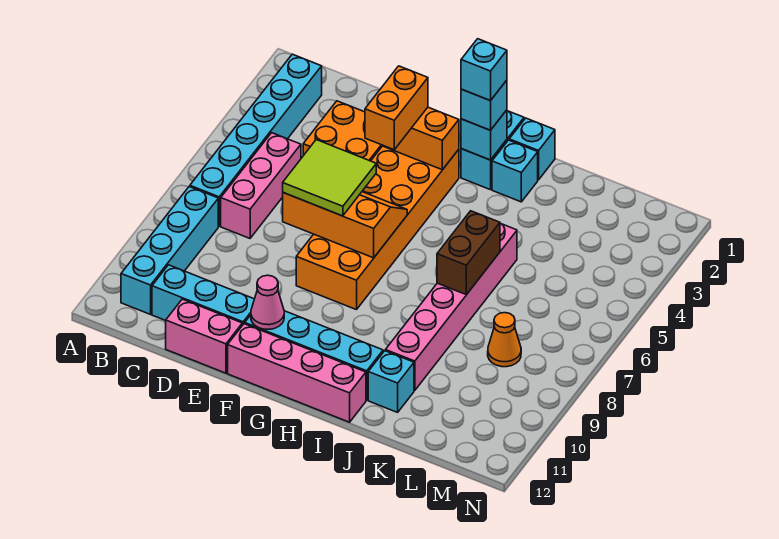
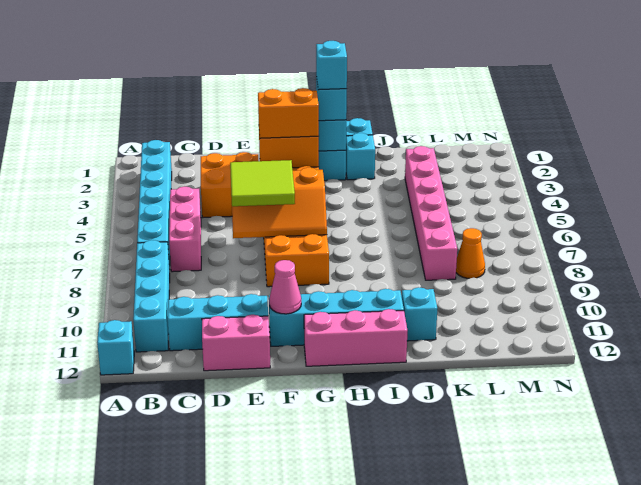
none -> cyan 1x1 brick [97,320,134,375]
orange 2x3 slope [283,192,407,258] -> orange 2x3 slope turned to [232,168,327,238]
orange 1x2 brick [365,66,428,150] -> orange 1x2 brick turned to [258,88,319,138]
pink 1x4 brick [228,324,366,422] -> pink 1x3 brick [304,309,408,366]
pink 1x6 brick [385,224,517,390] -> pink 1x6 brick moved to [405,146,457,280]
brown 1x2 brick [437,211,500,295] -> none

